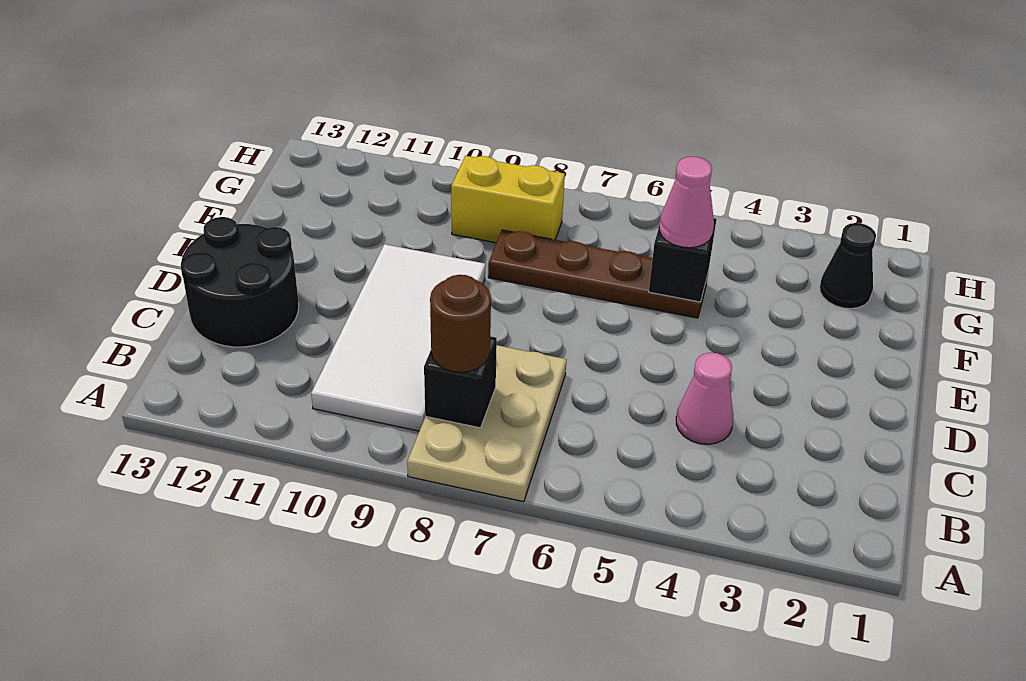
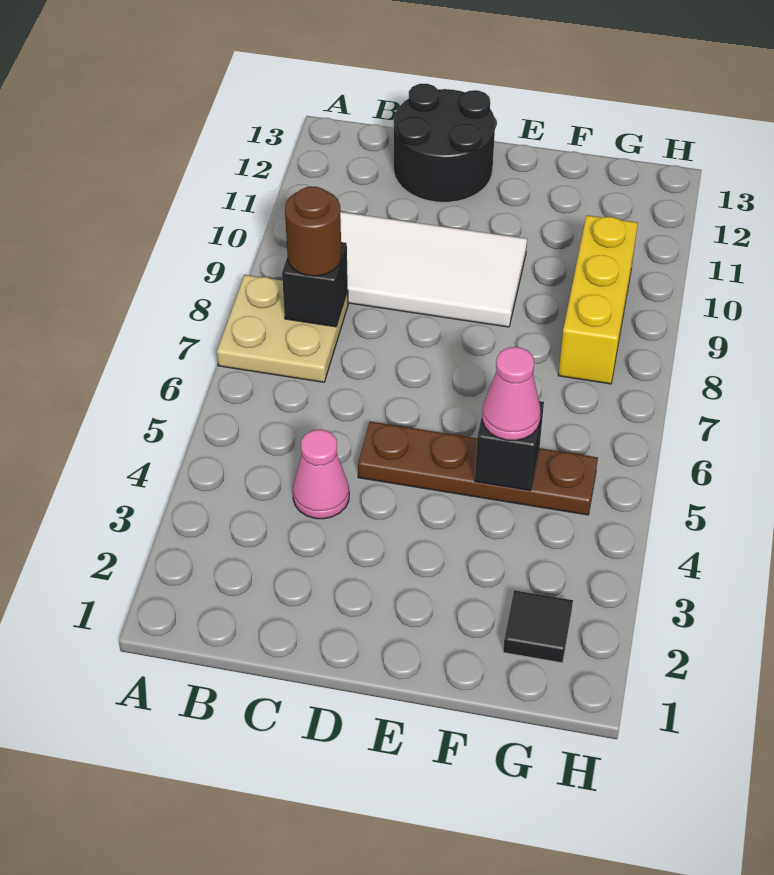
tan 2x3 plate [407,345,566,502] -> tan 2x2 plate [217,275,348,382]
brown 1x4 plate [488,230,708,318] -> brown 1x4 plate turned to [358,421,598,515]
black 1x1 cone [820,223,876,309] -> black 1x1 tile [503,590,573,663]
yellow 1x2 brick [451,156,565,243] -> yellow 1x3 brick [558,215,638,384]

